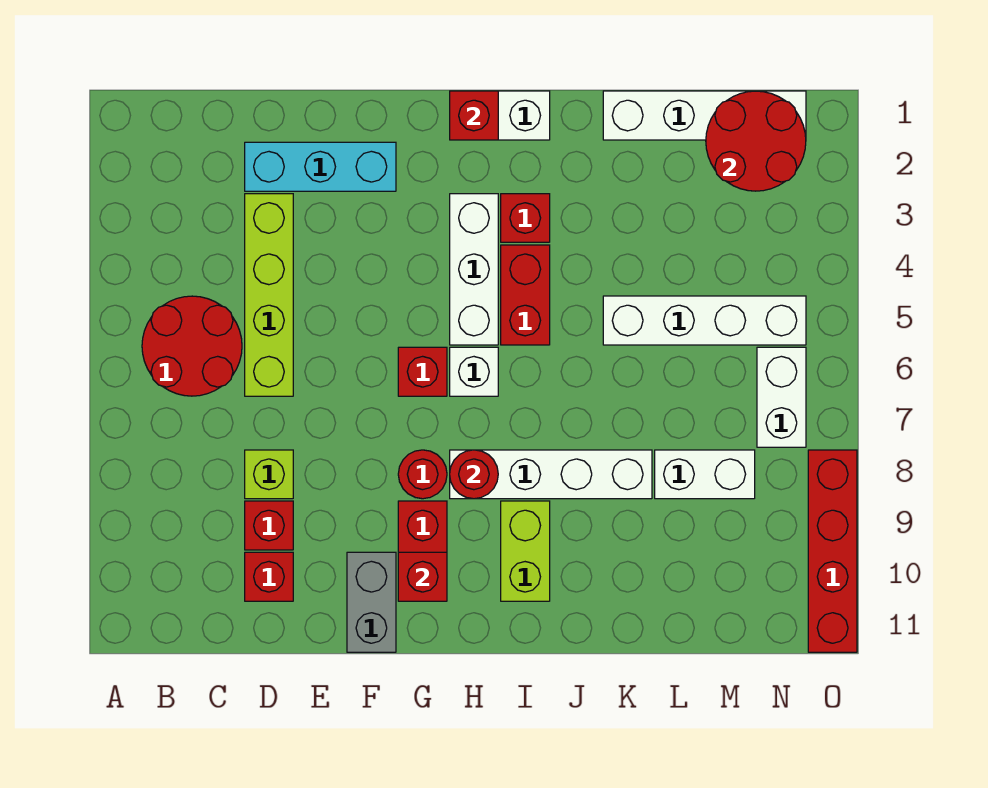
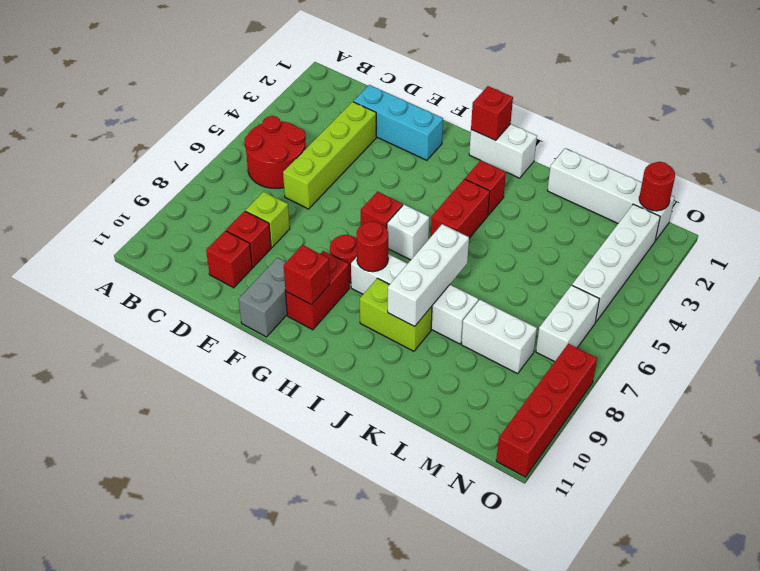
white 1x3 brick [450,194,498,345] -> white 1x3 brick moved to [388,224,469,326]
lime 1x2 brick [501,501,550,601] -> lime 1x2 brick turned to [360,278,432,351]
white 1x4 brick [603,296,806,345] -> white 1x4 brick turned to [572,204,660,322]
red 2x2 round brick [706,91,806,191] -> red 1x1 round brick [639,162,675,211]

